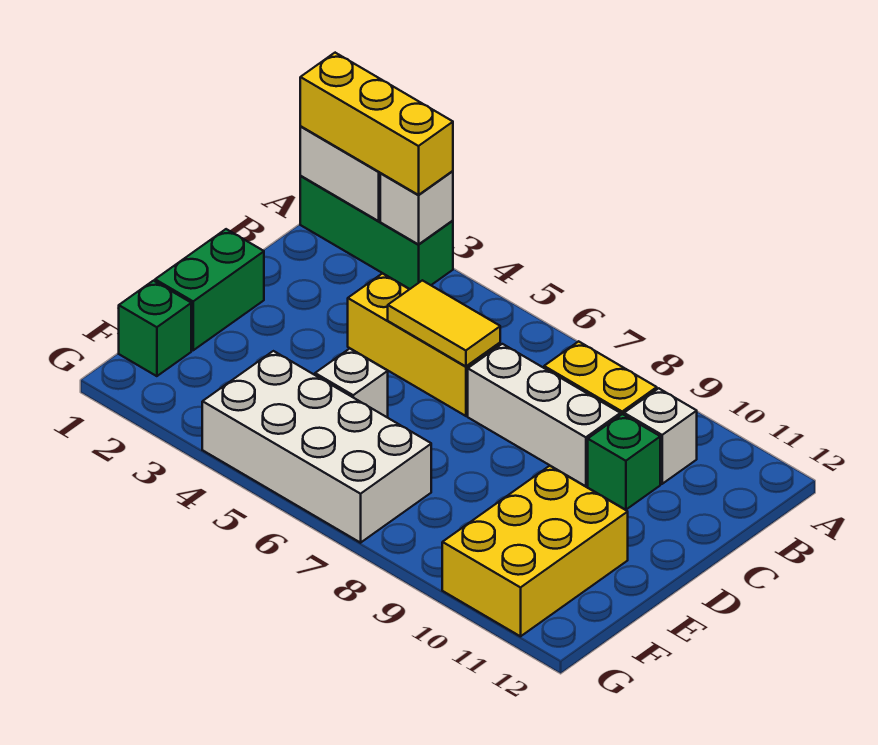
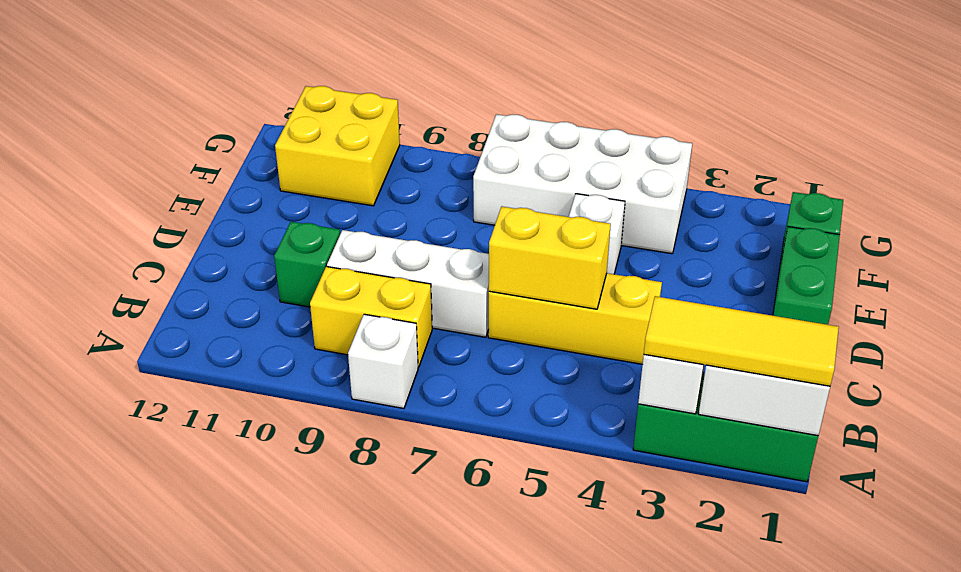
yellow 1x3 brick [300,53,453,195] -> yellow 1x3 tile [644,296,839,386]
white 1x1 brick [624,388,697,484] -> white 1x1 brick moved to [348,314,418,408]
yellow 1x2 tile [388,280,500,366] -> yellow 1x2 brick [489,207,611,309]
yellow 2x3 brick [442,466,628,636] -> yellow 2x2 brick [275,86,400,206]

